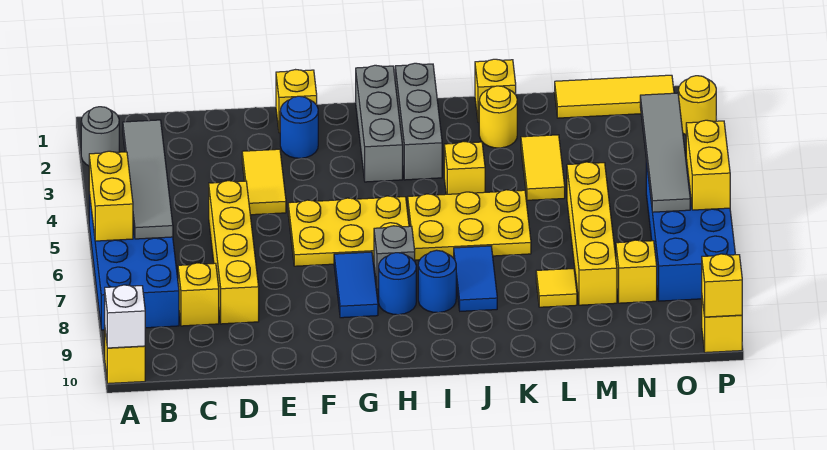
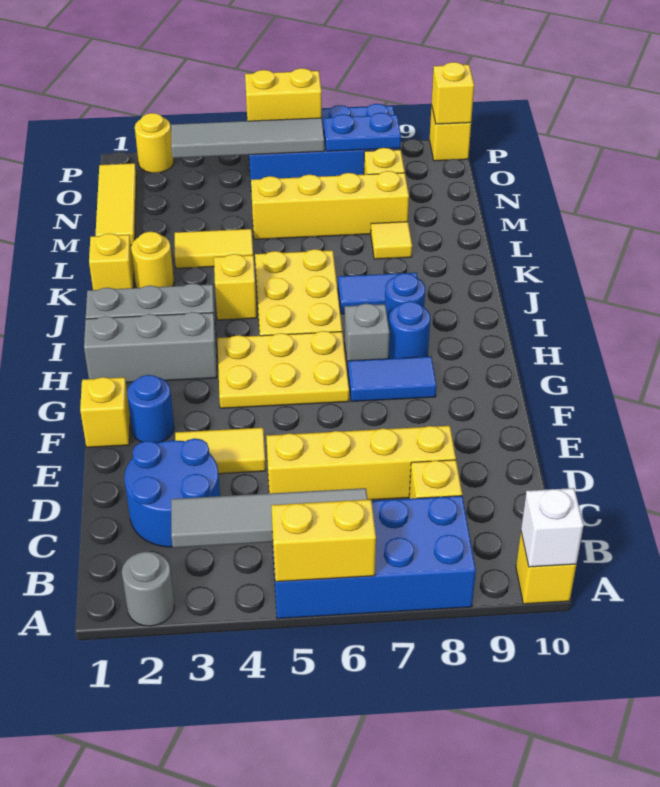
none -> blue 2x2 round brick [124,438,220,547]
yellow 2x3 plate [288,196,409,266] -> yellow 2x3 plate turned to [218,331,349,408]
none -> blue 1x2 plate [324,113,401,151]

